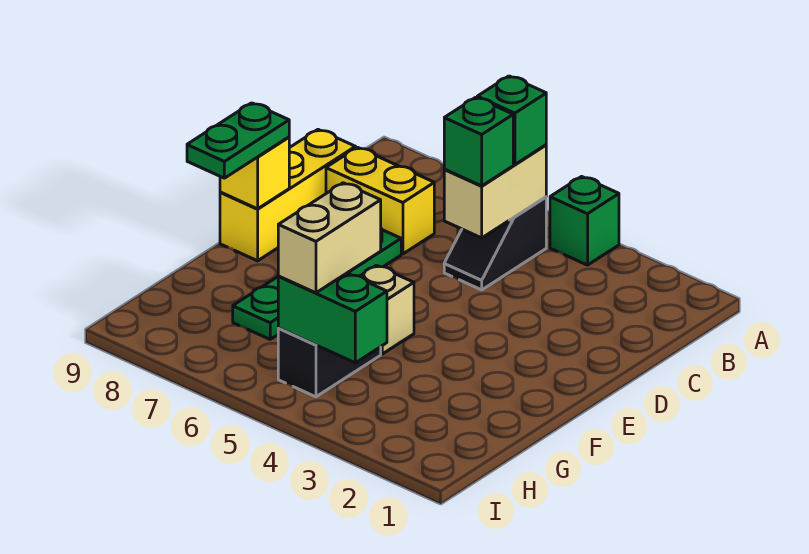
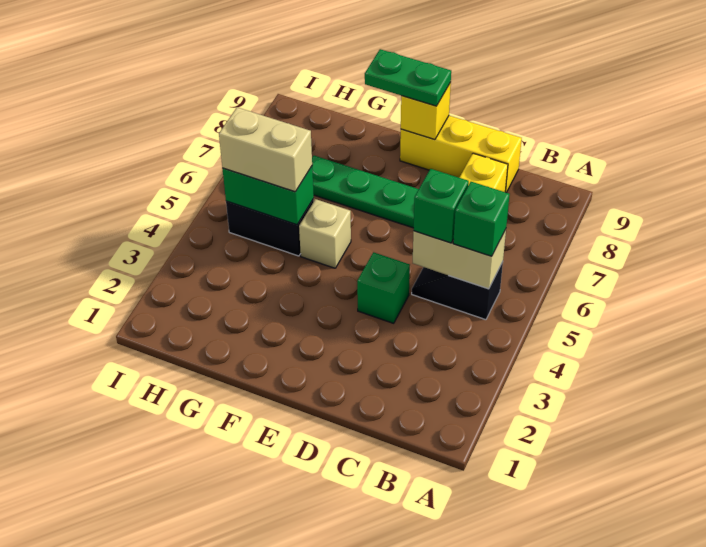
green 1x1 brick [550,177,619,265] -> green 1x1 brick moved to [357,252,410,323]
green 1x2 brick [278,273,387,363] -> green 1x2 brick turned to [223,166,314,225]

